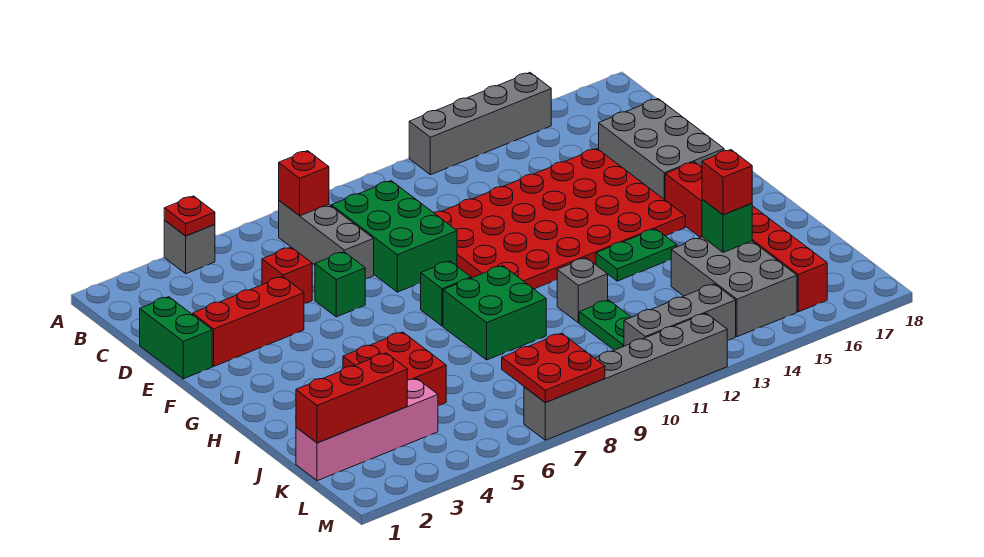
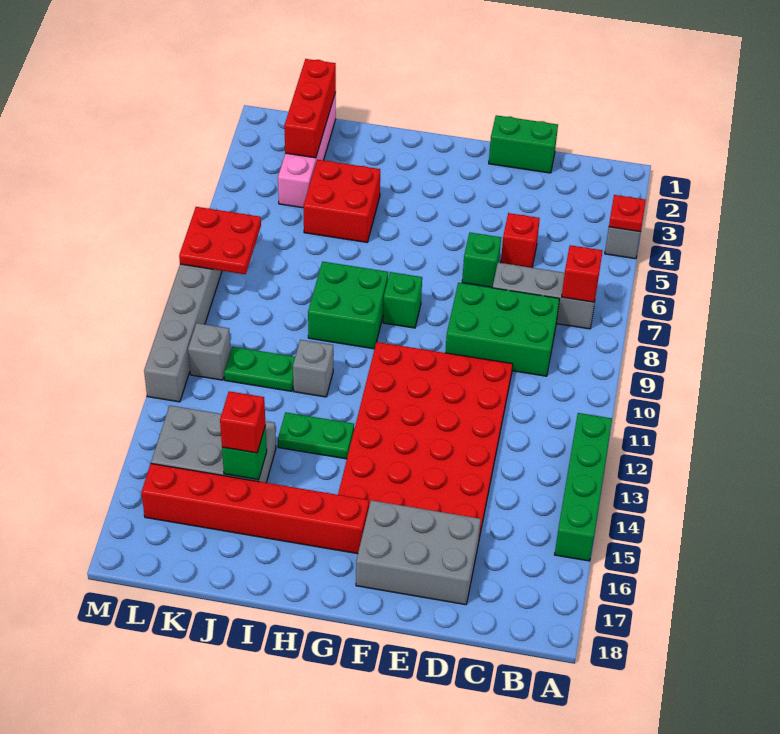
grey 1x4 brick [409,73,551,175] -> green 1x4 brick [555,413,612,561]
red 1x3 brick [193,277,304,366] -> none
green 1x2 plate [596,229,677,281] -> green 1x2 plate turned to [278,412,354,459]
grey 1x3 brick [624,284,736,346] -> grey 1x1 brick [188,323,231,380]

